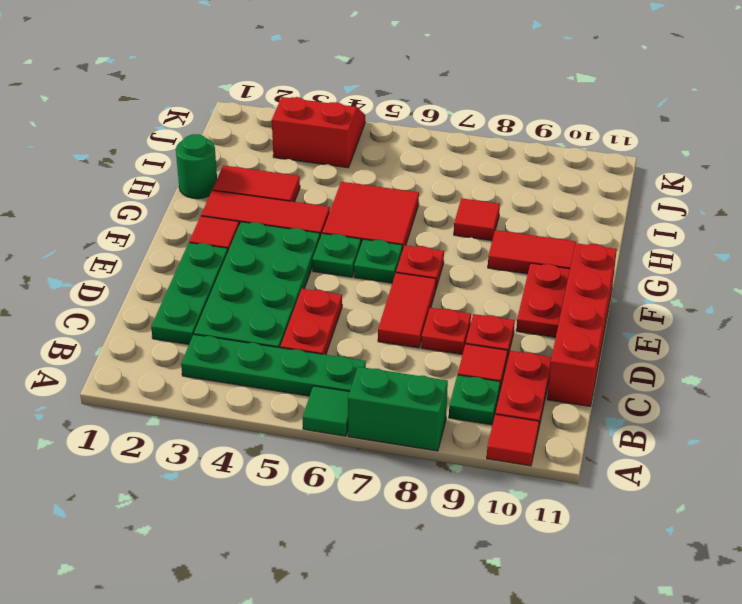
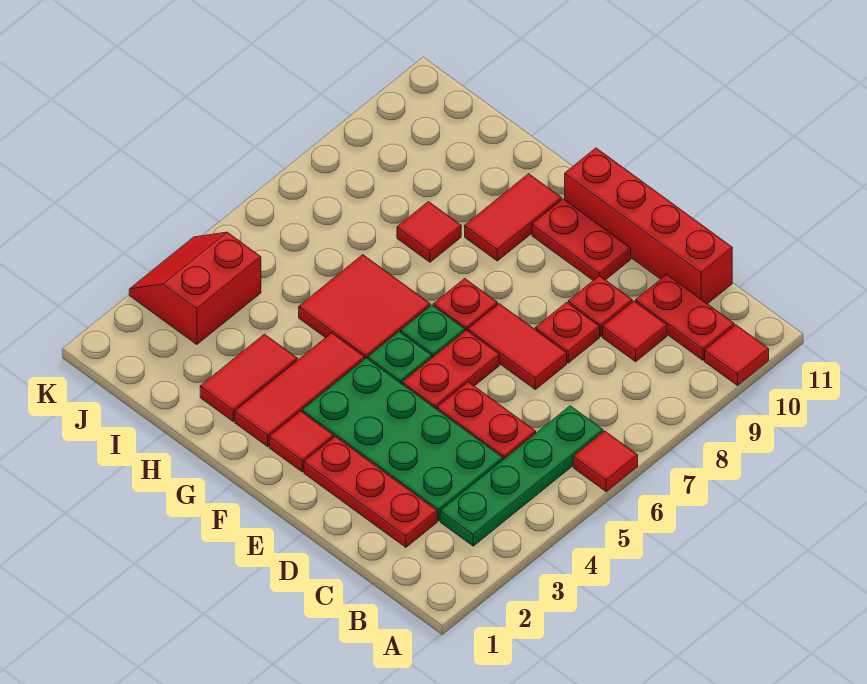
green 1x1 tile [303,386,350,436] -> red 1x1 tile [573,431,638,492]
green 1x2 brick [348,367,448,451] -> none
green 1x1 plate [449,375,500,425] -> none
green 1x3 plate [151,243,228,344] -> red 1x3 plate [304,436,437,547]
none -> red 1x2 plate [402,330,499,409]
green 1x1 round brick [176,134,217,199] -> none

